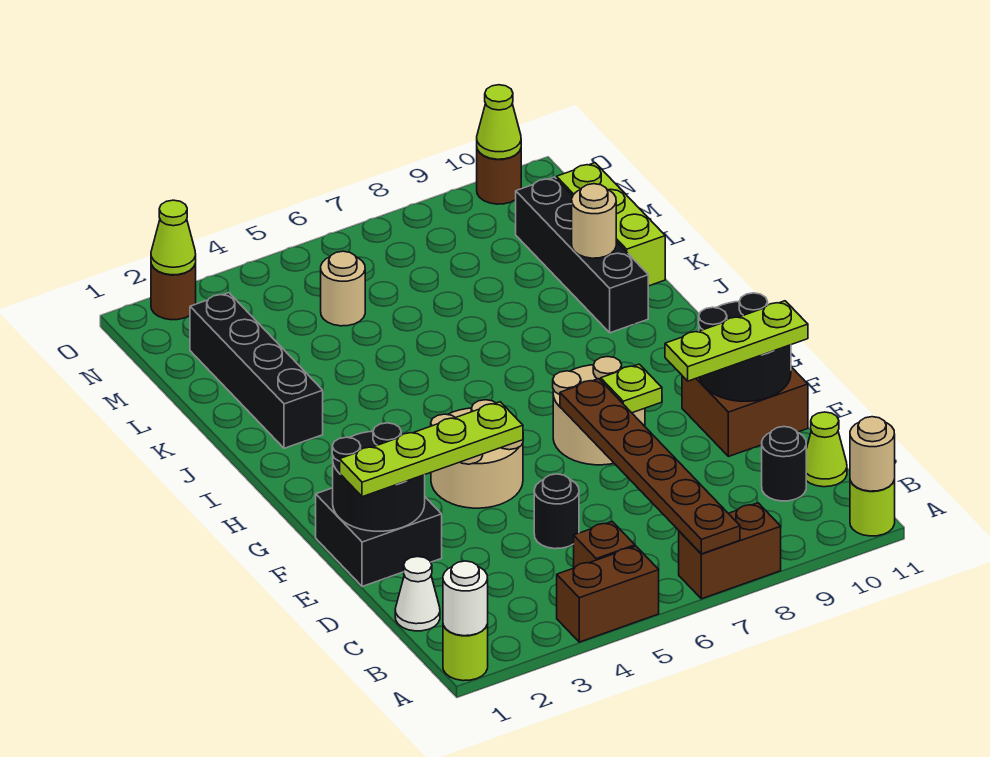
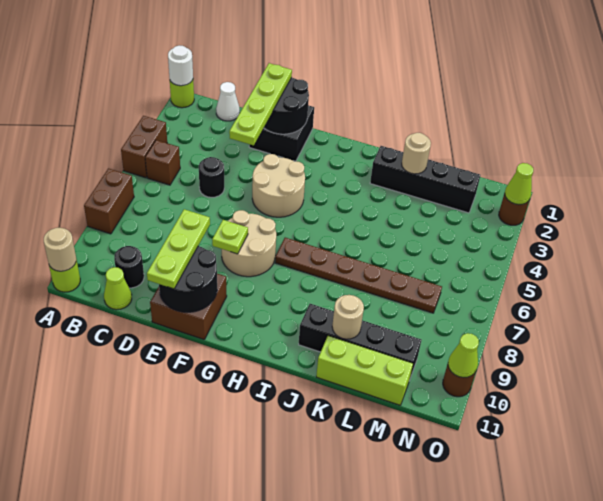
brown 1x6 plate [560,379,740,554] -> brown 1x6 plate moved to [275,238,442,313]
tan 1x1 round brick [321,251,365,326] -> tan 1x1 round brick moved to [402,133,431,174]

